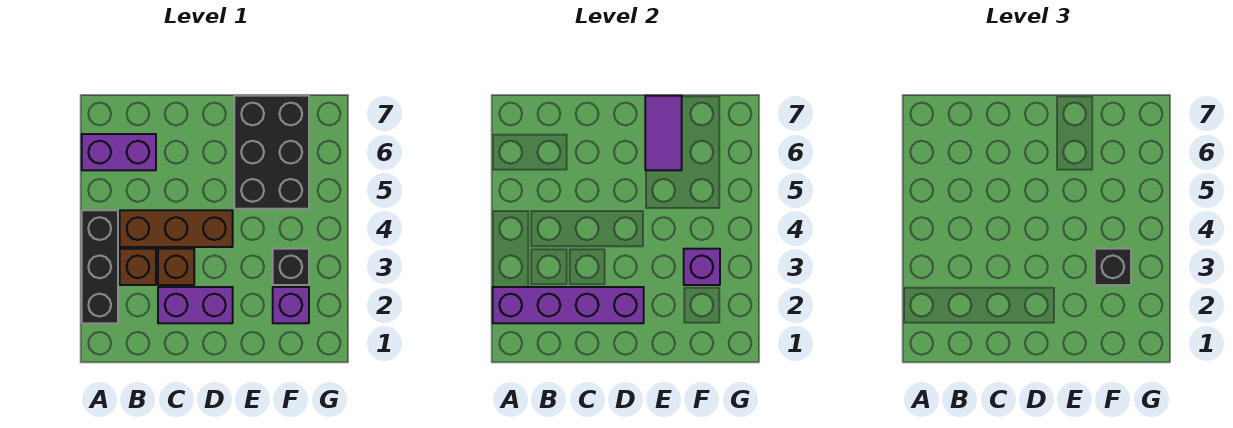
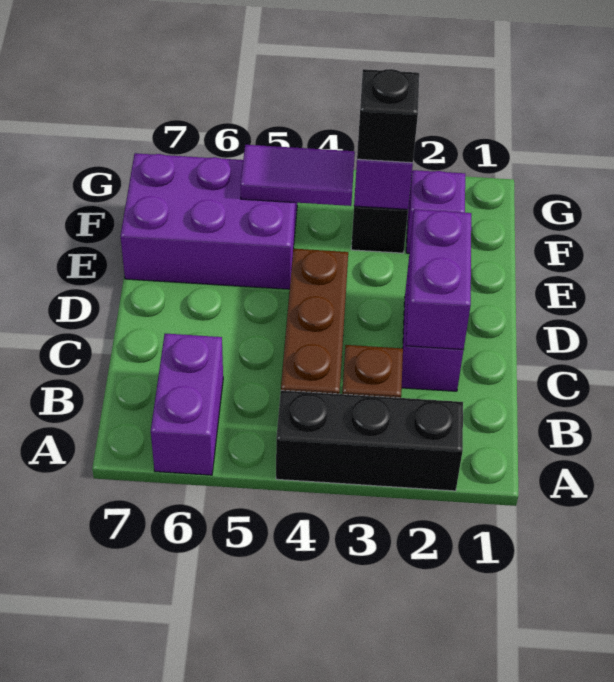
purple 1x4 brick [493,287,644,323] -> purple 1x2 brick [406,210,471,349]
brown 1x1 brick [158,249,194,285] -> none
black 2x3 brick [234,96,309,209] -> purple 2x3 brick [121,153,297,289]
purple 1x2 tile [645,96,682,170] -> purple 1x2 tile moved to [241,145,355,206]

